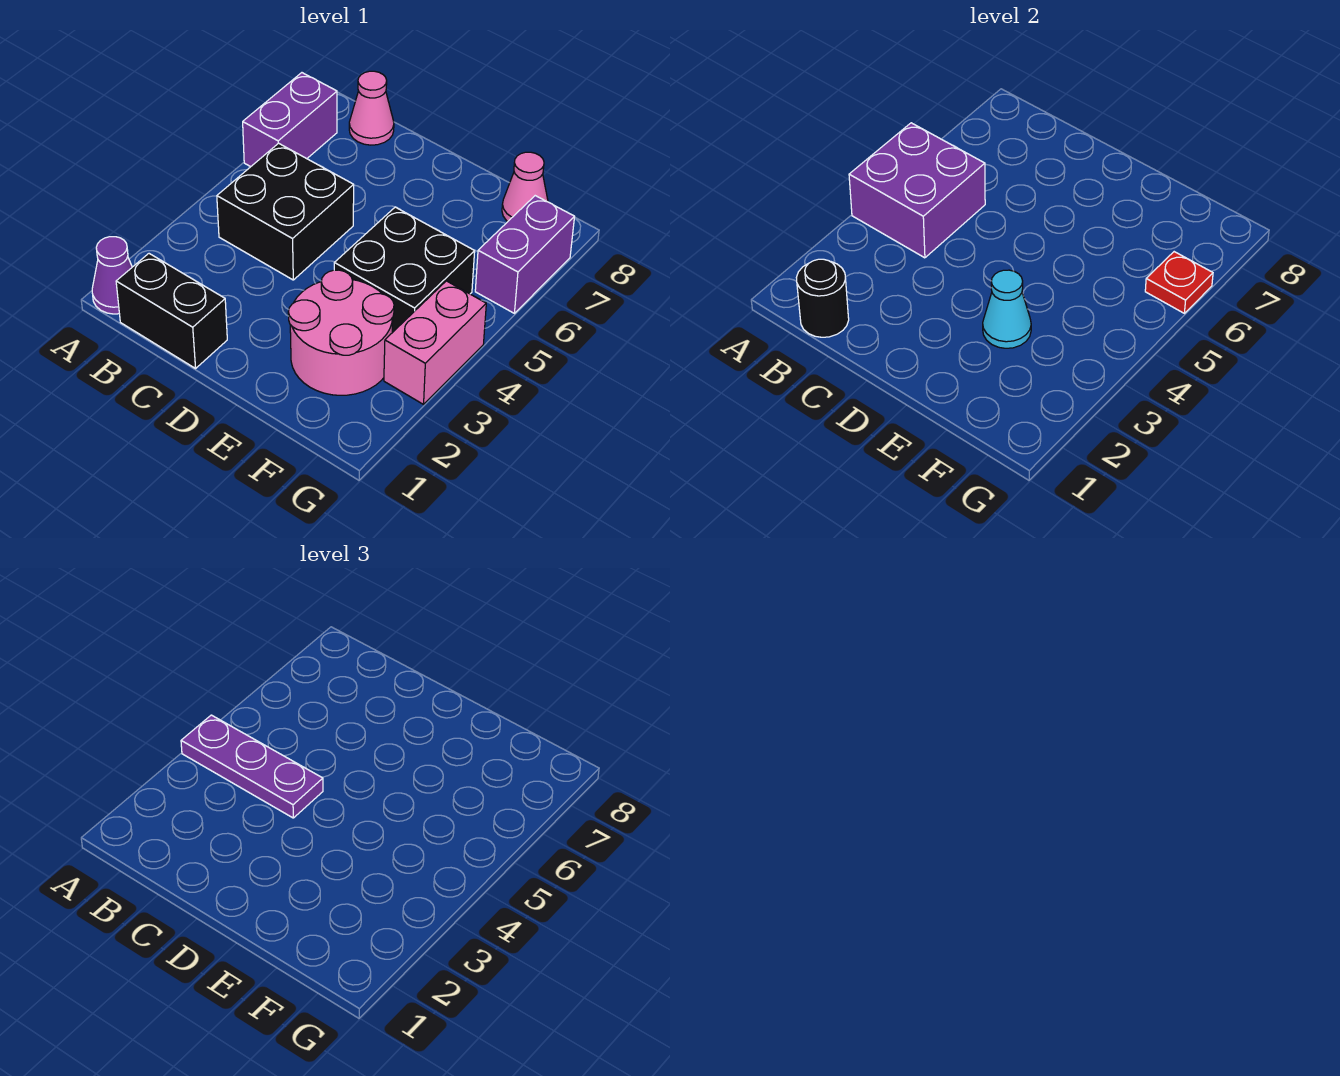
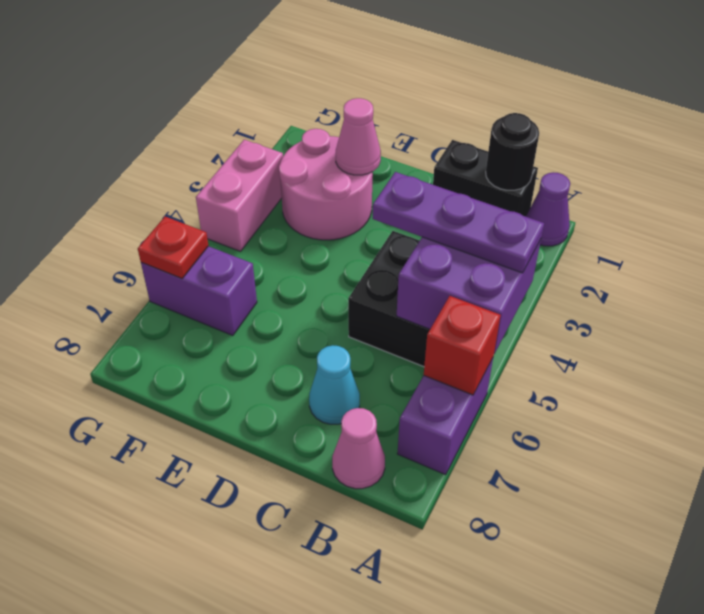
none -> red 1x1 brick [424,296,501,395]
cyan 1x1 cone [983,270,1031,348] -> cyan 1x1 cone moved to [309,345,360,424]
black 2x2 brick [334,207,475,333] -> none
pink 1x1 cone [502,152,548,221] -> pink 1x1 cone moved to [336,98,381,175]
purple 1x2 brick [475,196,574,313] -> purple 1x2 brick turned to [141,246,257,336]

